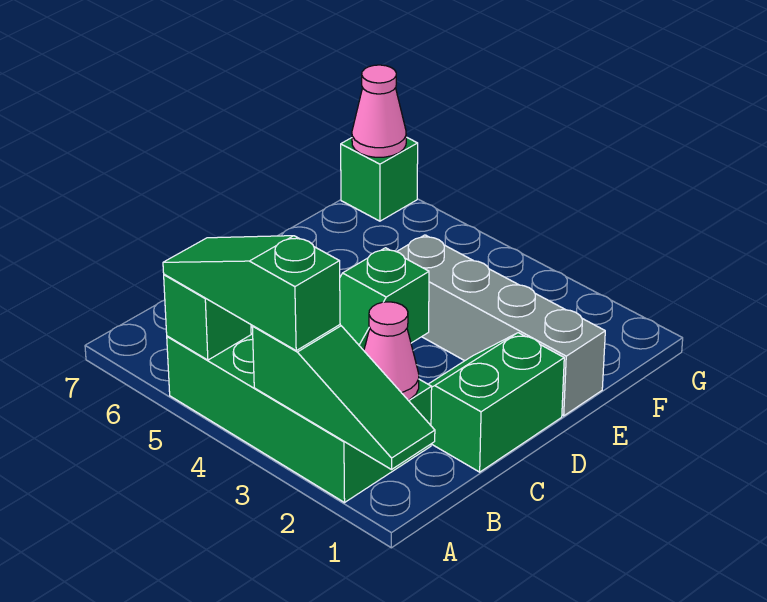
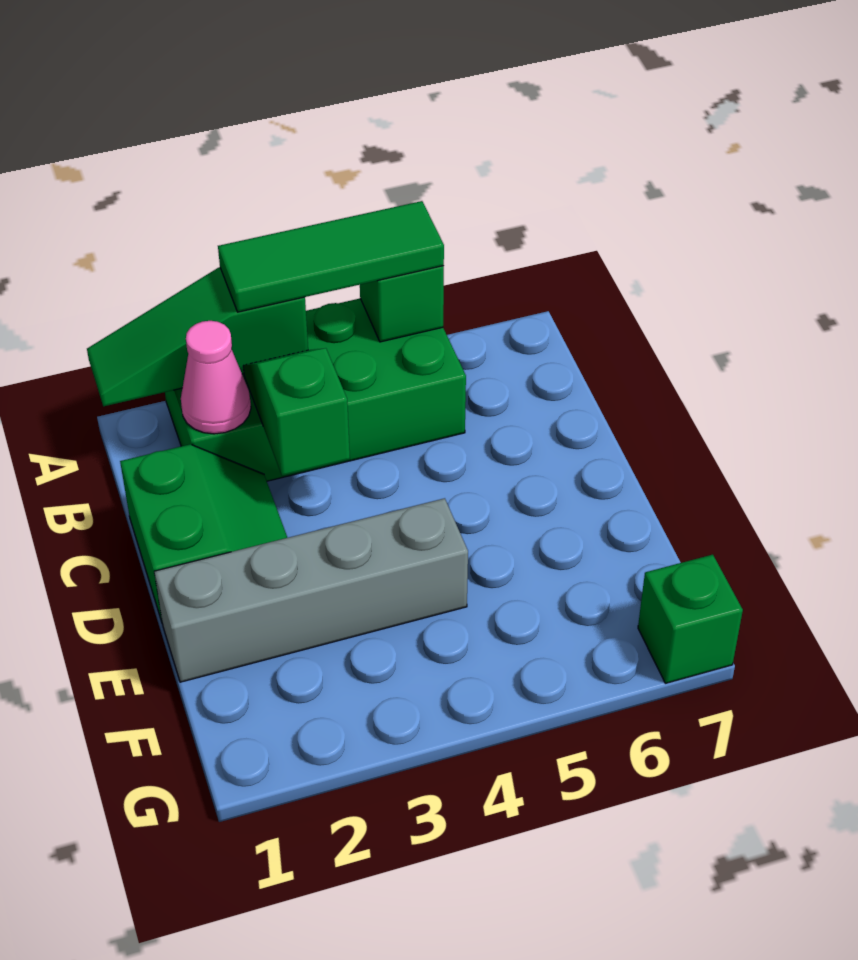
green 1x3 slope [163,236,340,350] -> green 1x3 tile [218,201,444,312]
pink 1x1 cone [352,65,406,157] -> none

